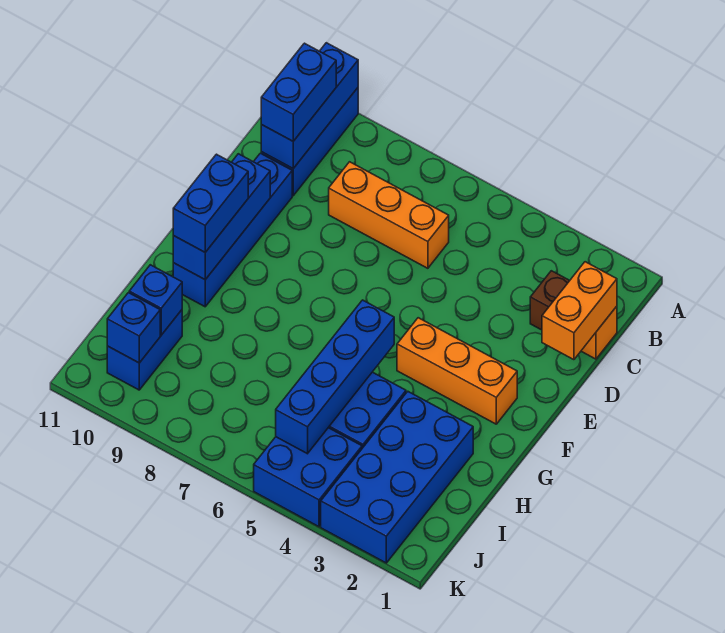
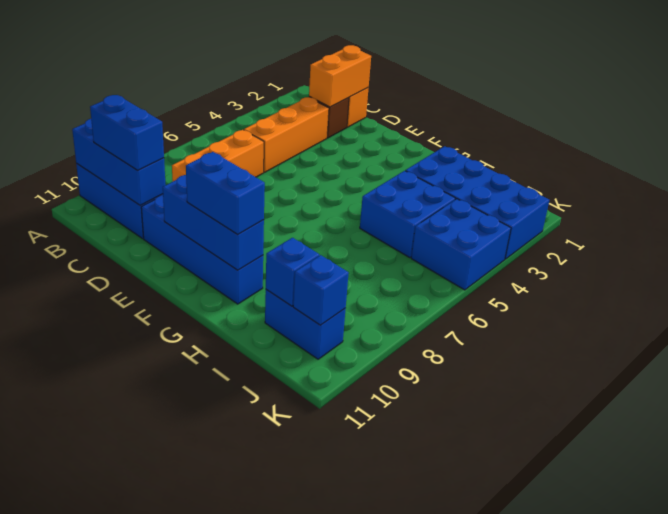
orange 1x2 brick [542,262,617,360] -> orange 1x2 brick turned to [309,45,371,107]
orange 1x3 brick [397,318,517,424] -> orange 1x3 brick moved to [244,97,329,172]
blue 1x4 brick [276,300,394,454] -> none

